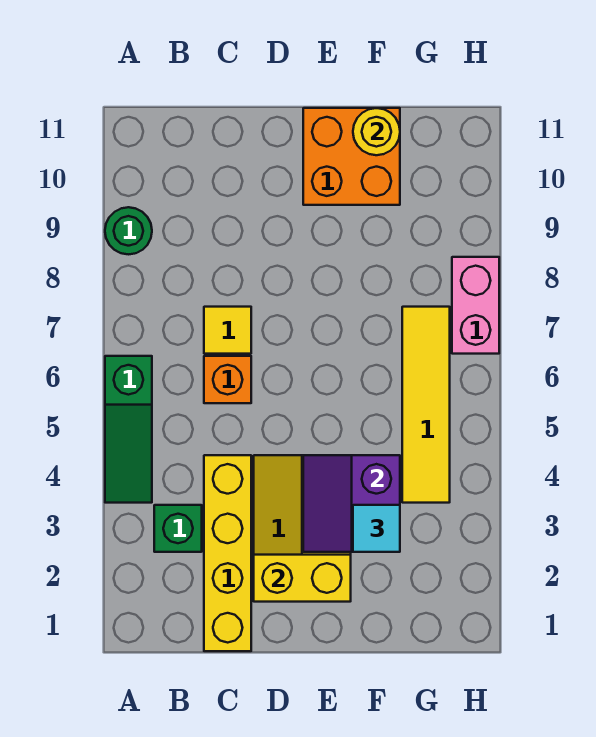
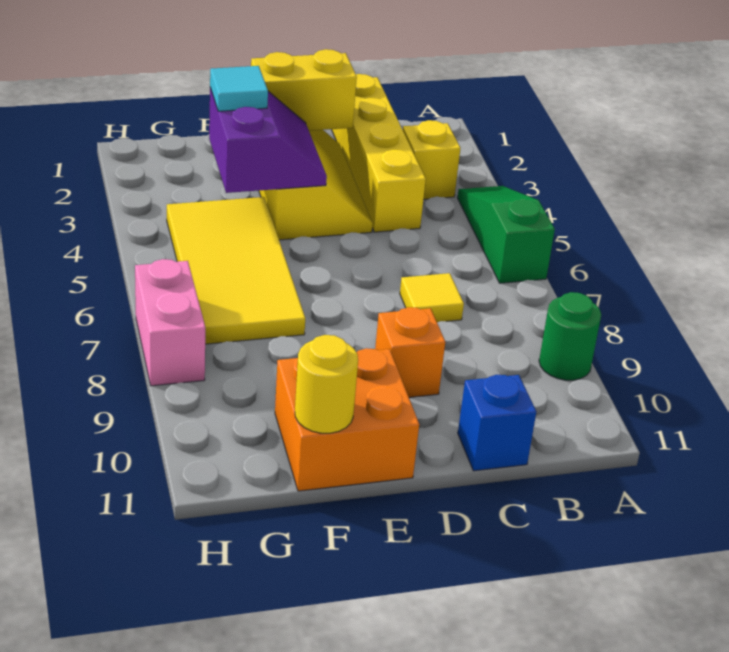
green 1x1 brick [154,505,202,552] -> yellow 1x1 brick [403,120,460,199]
orange 1x1 brick [204,356,251,403] -> orange 1x1 brick moved to [375,307,445,397]
none -> blue 1x1 brick [458,375,536,471]
yellow 1x4 tile [402,307,450,503] -> yellow 2x4 tile [167,197,305,344]

